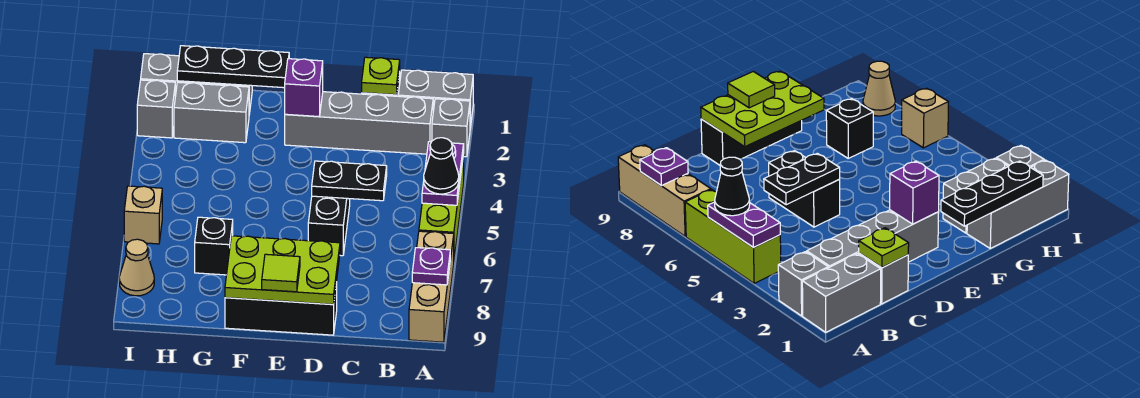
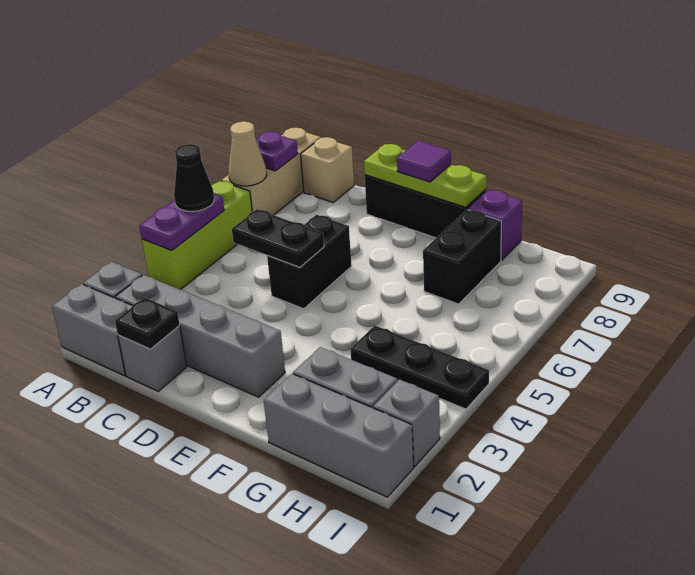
lime 1x1 plate [362,57,400,95] -> black 1x1 plate [115,298,180,349]
lime 2x3 plate [225,236,340,304] -> lime 1x3 plate [364,144,486,207]
purple 1x1 brick [285,59,323,117] -> purple 1x1 brick moved to [468,190,522,260]
lime 1x1 tile [262,254,300,292] -> purple 1x1 tile [397,141,451,182]
black 1x3 plate [177,46,289,88] -> black 1x3 plate moved to [350,326,489,409]
black 1x1 brick [195,217,233,275] -> black 1x2 brick [423,210,501,304]
tan 1x1 brick [124,186,162,244] -> tan 1x1 brick moved to [301,137,354,202]
tan 1x1 cone [119,239,154,296] -> tan 1x1 cone moved to [228,121,267,186]

